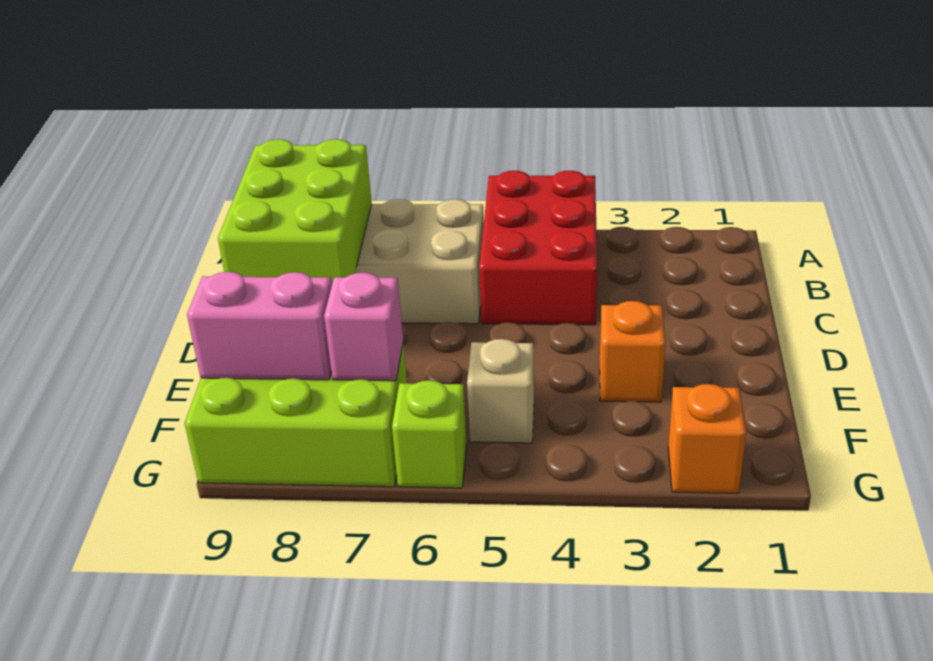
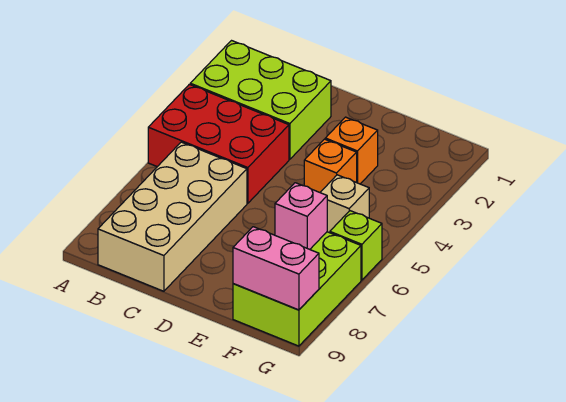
lime 2x3 brick [218,139,372,284] -> lime 2x3 brick moved to [190,41,331,159]
pink 1x2 brick [187,272,332,380] -> pink 1x2 brick turned to [233,227,319,310]
orange 1x1 brick [668,384,746,493] -> orange 1x1 brick moved to [304,139,357,192]

